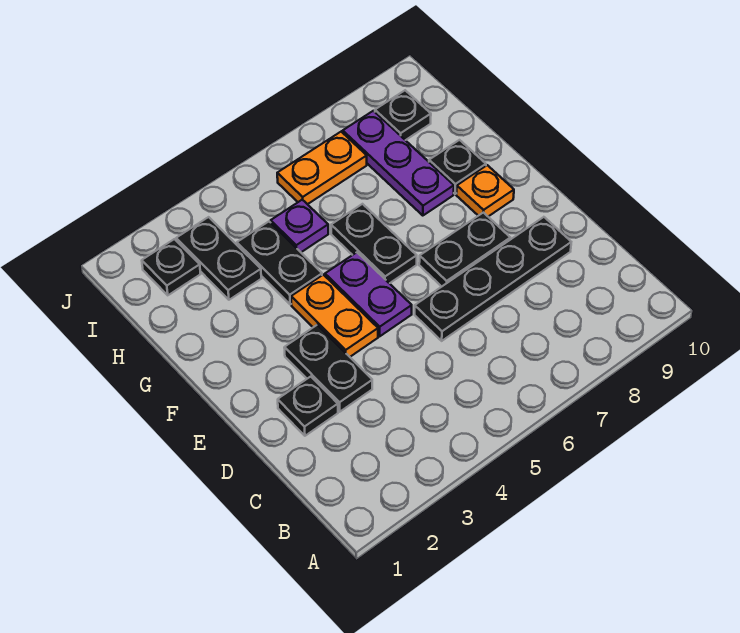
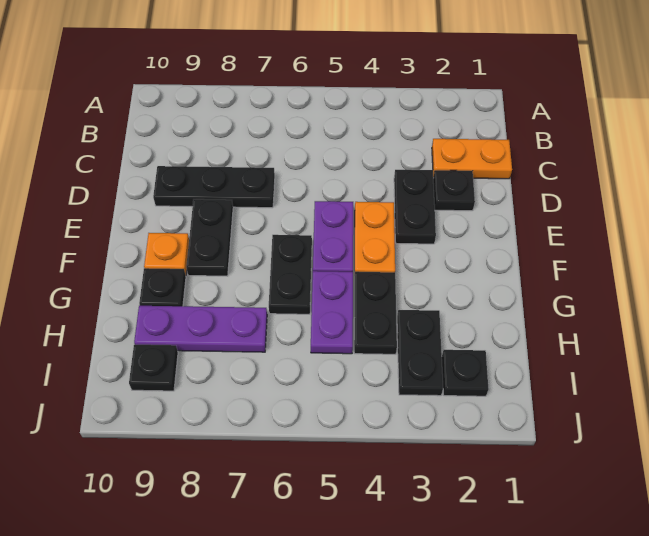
black 1x4 plate [415,217,571,341] -> black 1x3 plate [153,166,275,208]
black 1x2 plate [419,212,510,286] -> black 1x2 plate turned to [186,199,233,276]
purple 1x3 plate [343,111,454,216] -> purple 1x3 plate turned to [134,306,267,352]
purple 1x1 plate [271,200,328,252] -> purple 1x2 plate [311,271,353,354]
orange 1x2 plate [277,132,367,204] -> orange 1x2 plate moved to [432,139,512,179]

